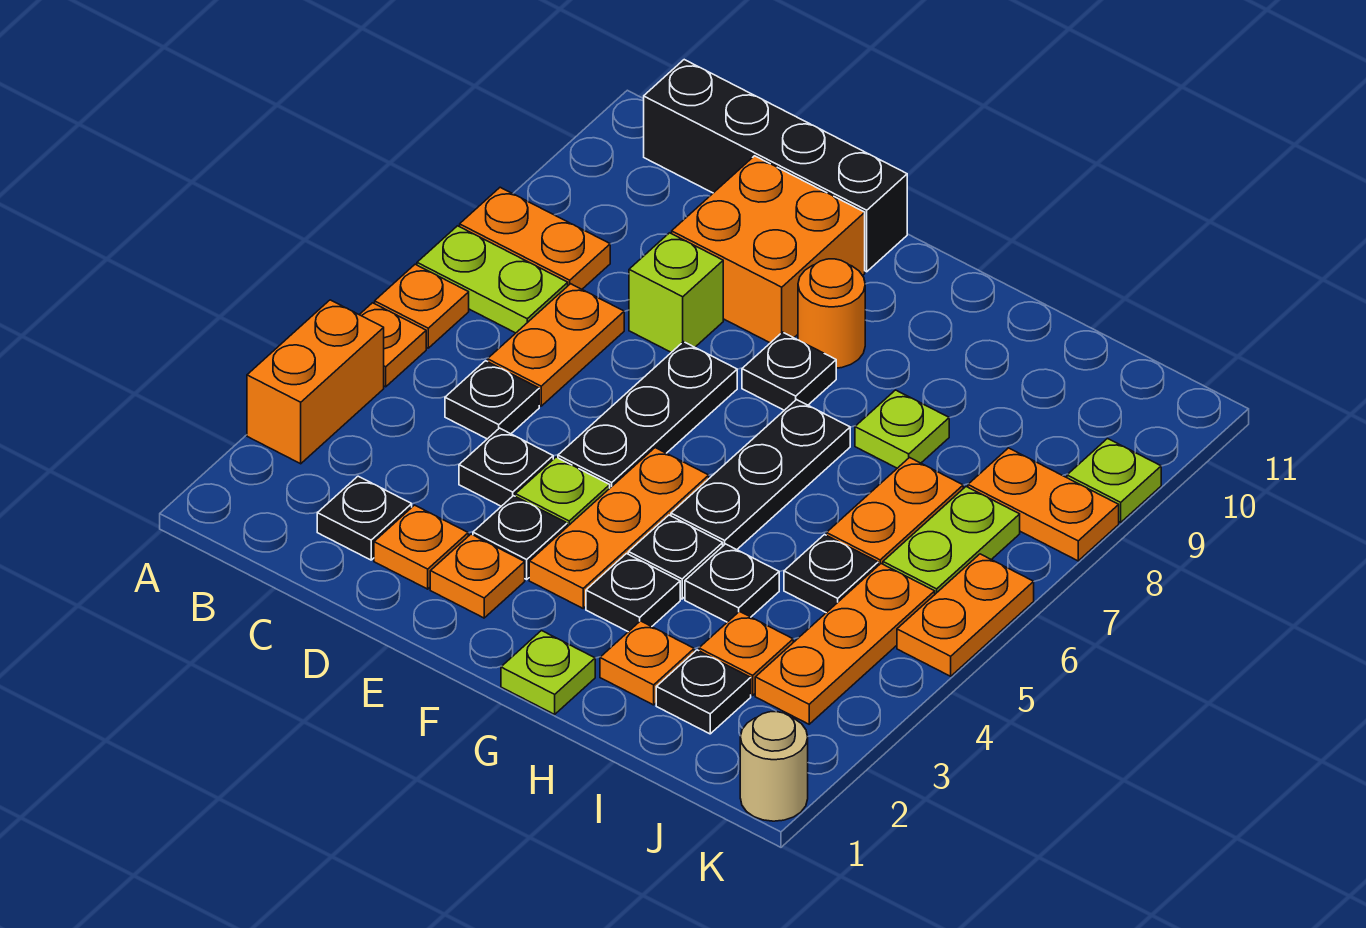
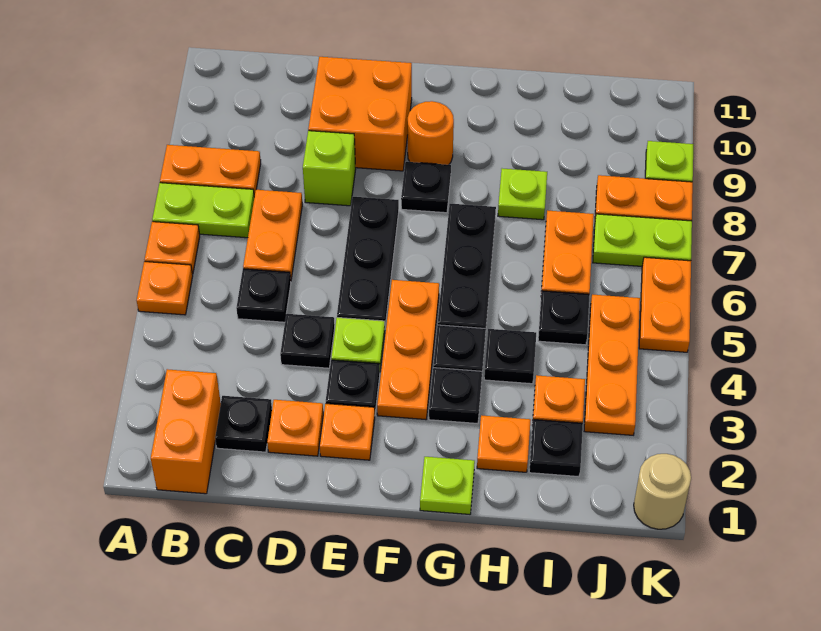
orange 1x2 brick [247,300,384,464] -> orange 1x2 brick moved to [151,369,221,494]
black 1x4 brick [644,60,907,272] -> none
lime 1x2 plate [883,487,1020,594] -> lime 1x2 plate turned to [593,214,692,266]

